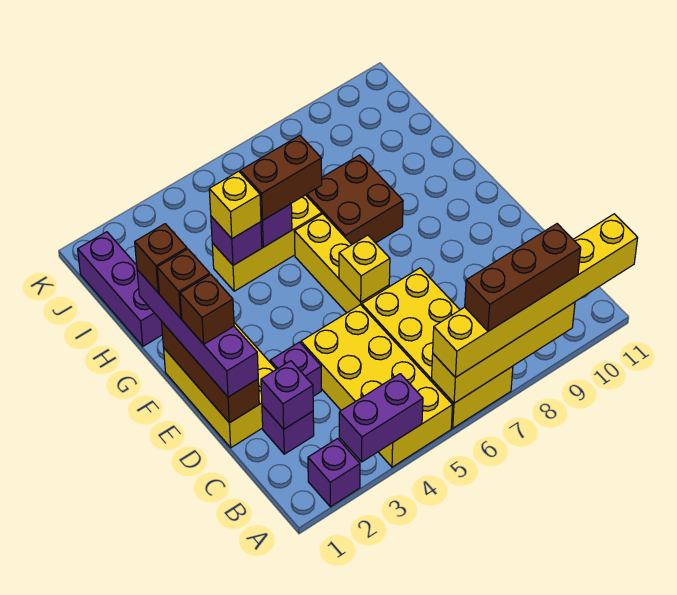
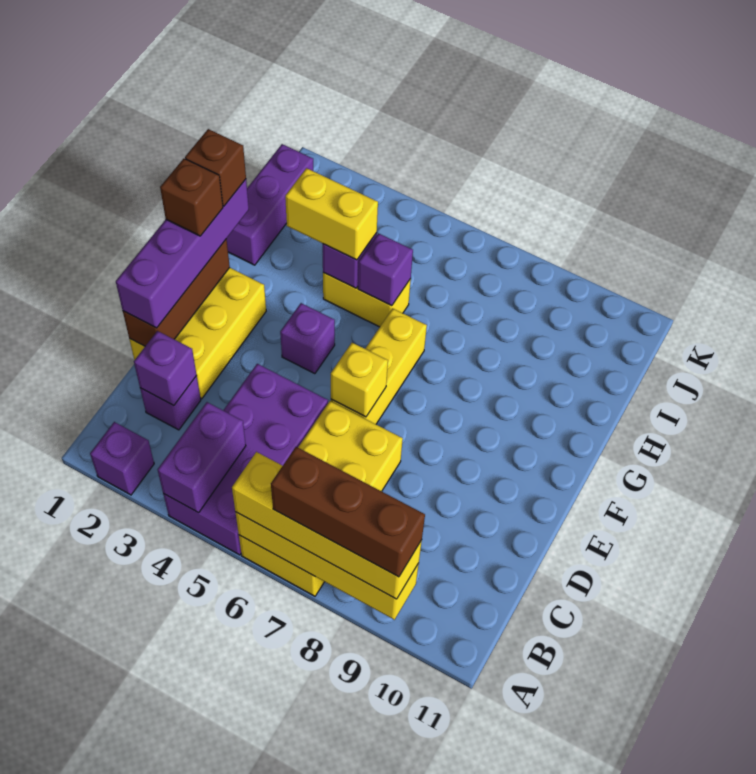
purple 1x2 brick [339,374,423,462] -> purple 1x2 brick turned to [158,402,246,513]
yellow 2x4 brick [301,305,453,467] -> purple 2x4 brick [163,364,328,555]
yellow 1x6 brick [433,214,638,377] -> yellow 1x4 brick [232,452,422,599]
purple 1x1 brick [270,342,321,396] -> purple 1x1 brick moved to [280,303,335,374]
brown 1x1 brick [180,275,234,344] -> none
brown 2x2 brick [306,155,403,244] -> none
yellow 1x3 brick [212,195,322,291] -> yellow 1x2 brick [323,273,411,327]
yellow 1x1 brick [209,171,261,239] -> yellow 1x2 brick [285,168,378,260]
brown 1x2 brick [240,135,322,221] -> none

